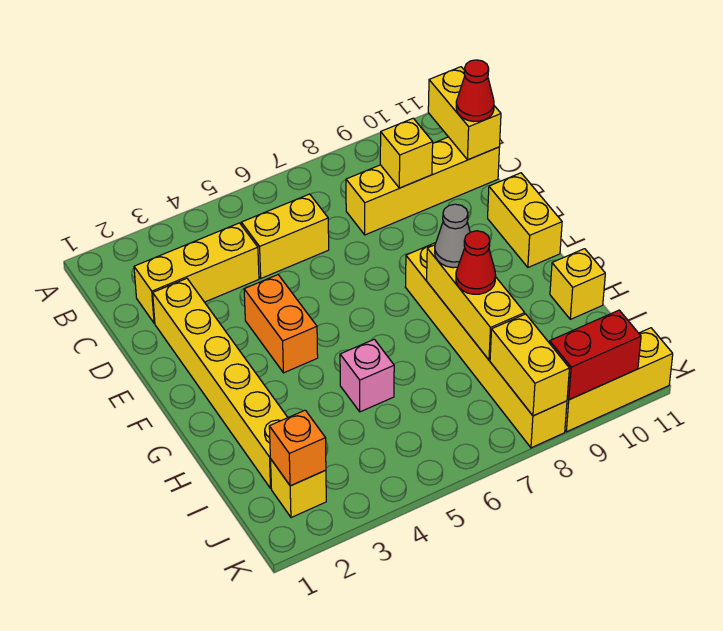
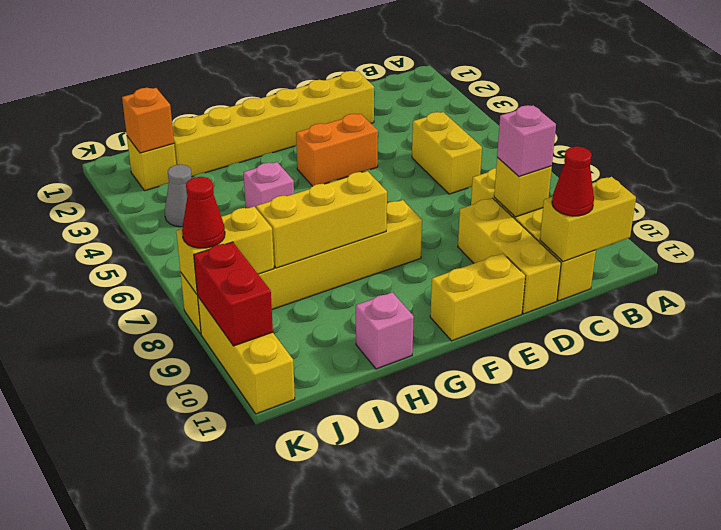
yellow 1x3 brick [134,223,259,323] -> yellow 1x3 brick moved to [458,198,561,314]
none -> pink 1x1 brick [497,105,556,177]
grey 1x1 cone [435,204,470,268] -> grey 1x1 cone moved to [165,164,192,227]
red 1x1 cone [456,231,496,294] -> red 1x1 cone moved to [182,177,225,248]
yellow 1x1 brick [550,249,605,319] -> pink 1x1 brick [356,292,414,369]

